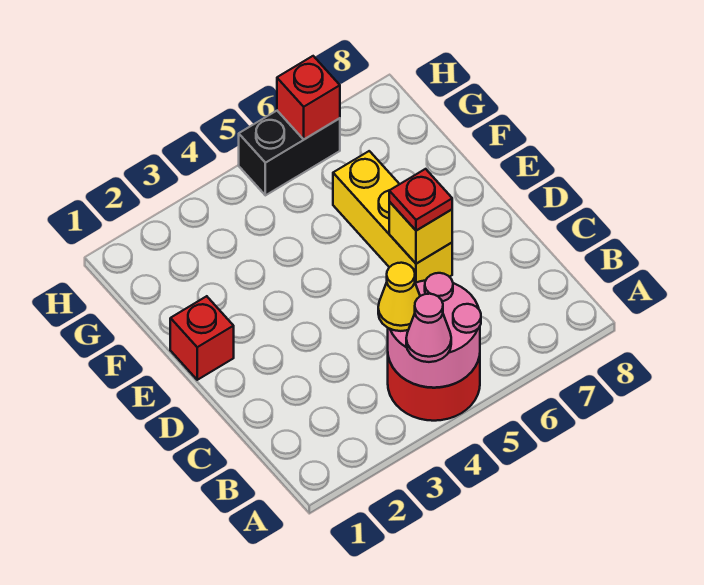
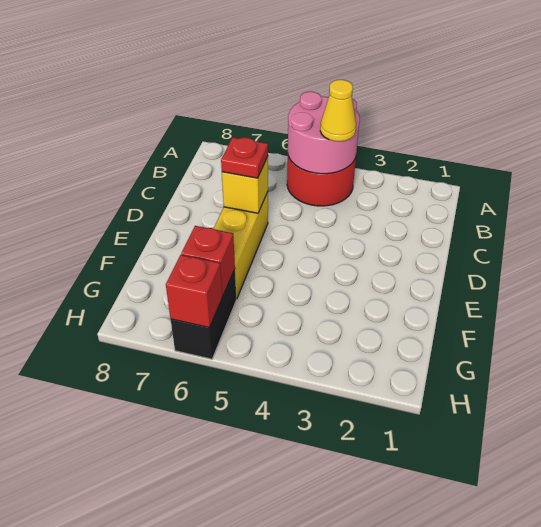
pink 1x1 cone [406,294,451,362] -> none
red 1x1 brick [170,296,234,380] -> red 1x1 brick moved to [181,226,235,296]
black 1x2 brick [239,111,340,195] -> black 1x2 brick turned to [171,269,236,359]

